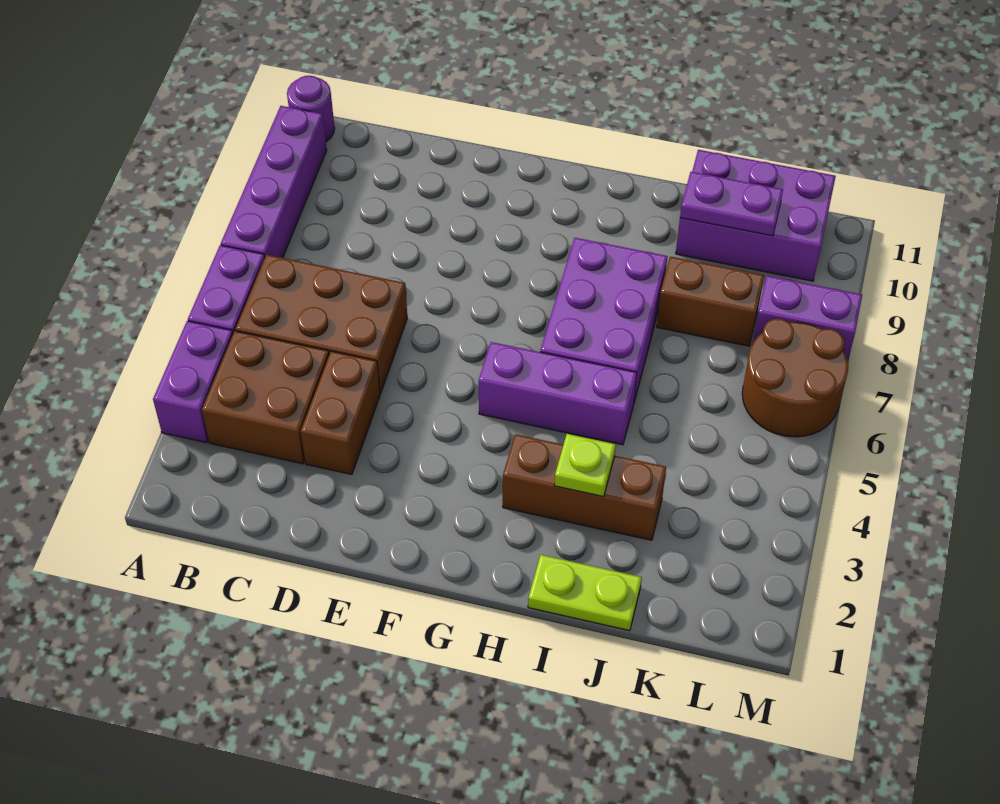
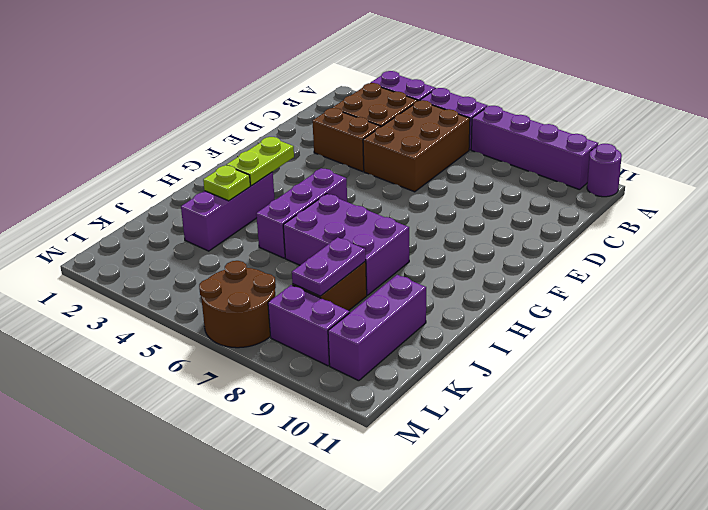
brown 1x3 brick [503,434,666,540] -> purple 1x3 brick [181,172,275,251]
lime 1x2 plate [528,555,642,631] -> lime 1x2 plate moved to [226,137,294,186]
purple 2x3 brick [676,150,836,281] -> purple 1x3 brick [328,275,426,381]
purple 1x2 plate [680,172,783,236] -> purple 1x2 plate moved to [292,237,366,296]
purple 1x2 brick [753,276,862,359] -> purple 1x2 brick turned to [268,285,350,366]

